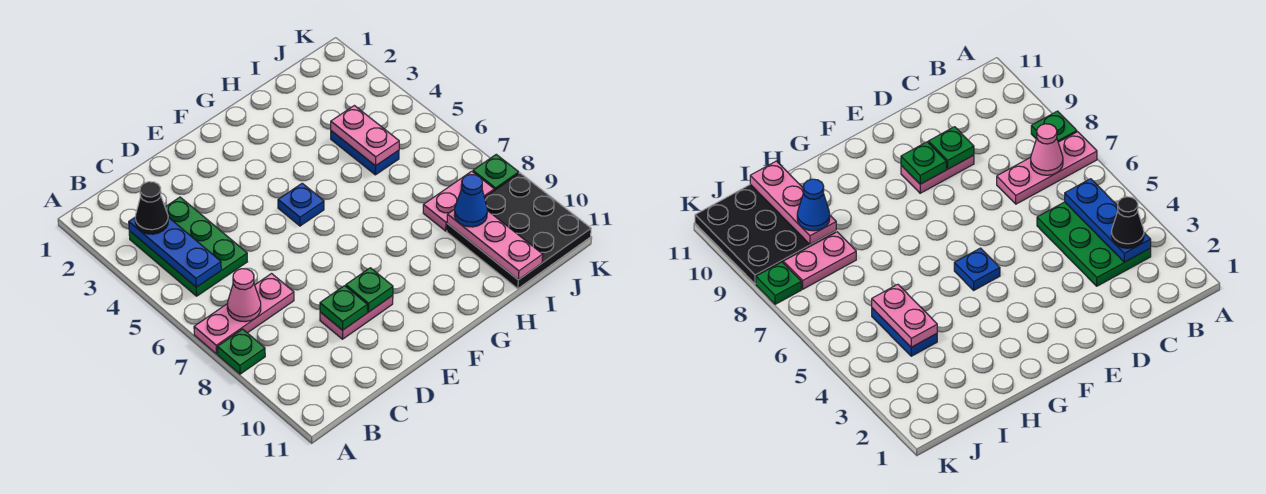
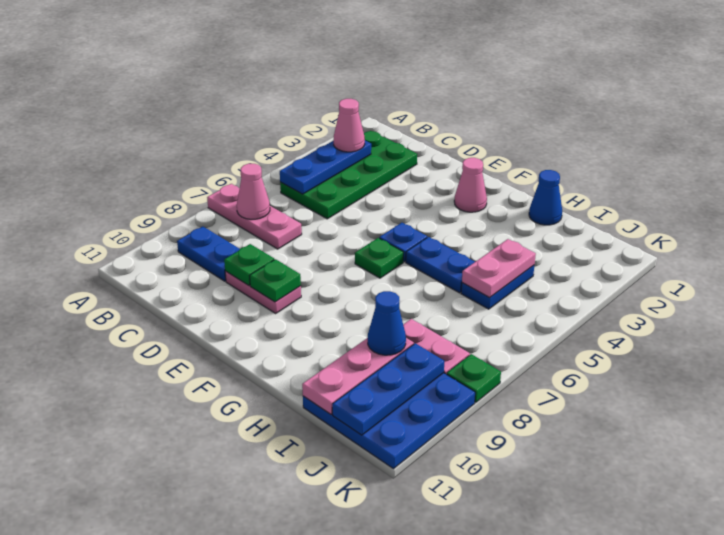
green 1x1 plate [217,329,265,374] -> green 1x1 plate moved to [355,238,404,278]
green 2x3 plate [129,197,247,296] -> green 2x4 plate [280,131,417,219]
black 1x1 cone [135,182,168,234] -> pink 1x1 cone [334,99,365,152]
none -> blue 1x2 plate [177,226,240,281]
none -> pink 1x1 cone [454,158,487,212]
none -> blue 1x2 plate [406,237,475,293]
none -> blue 1x1 cone [529,170,562,225]
black 3x3 plate [447,173,591,289] -> blue 3x3 plate [303,373,475,469]
none -> blue 1x3 plate [332,343,444,435]

